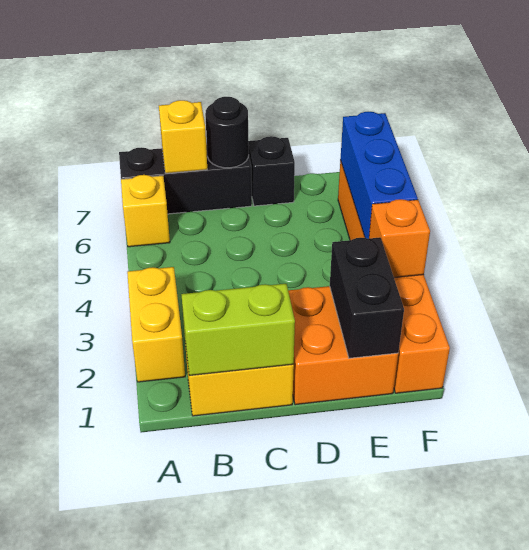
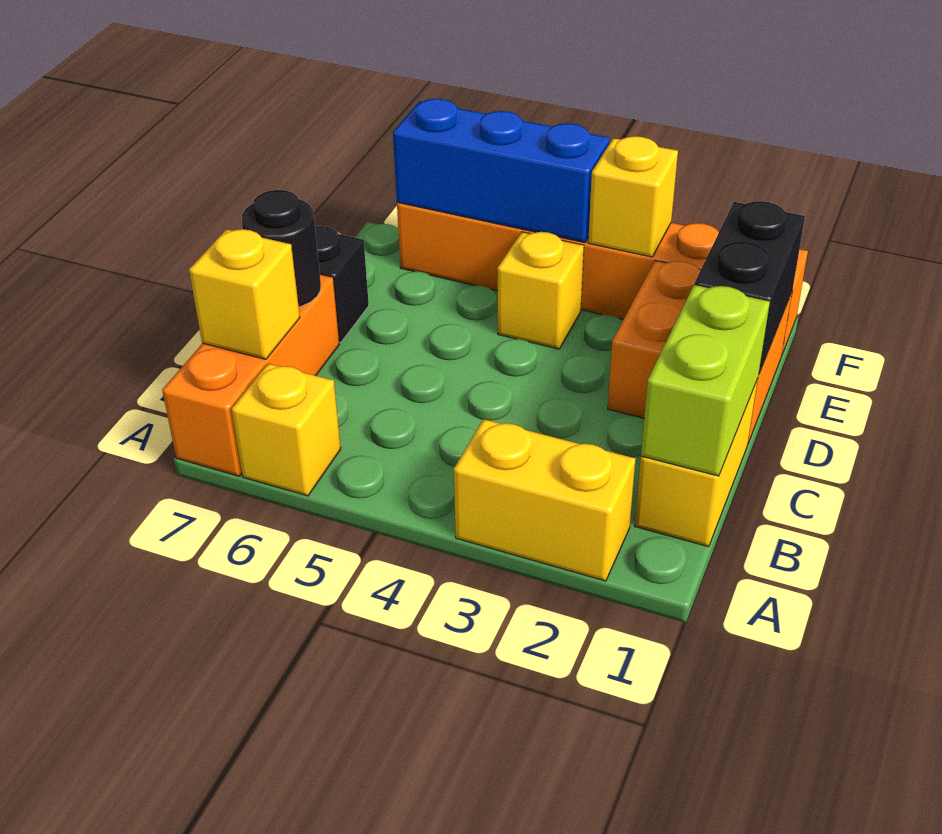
black 1x3 brick [119,145,252,214] -> orange 1x3 brick [162,275,339,476]
black 1x2 brick [330,237,404,358] -> black 1x2 brick turned to [694,201,805,373]
none -> yellow 1x1 brick [498,232,584,349]
orange 1x1 brick [369,199,430,278] -> yellow 1x1 brick [588,136,678,257]

